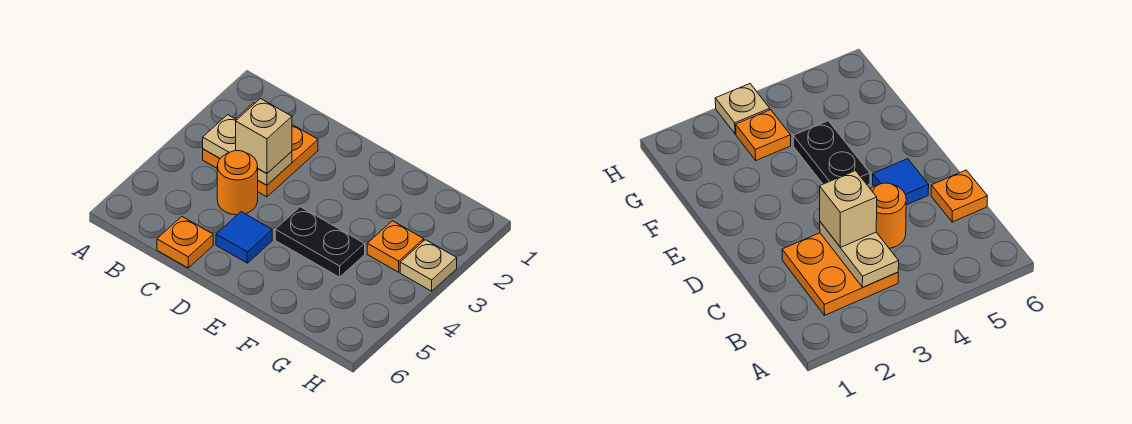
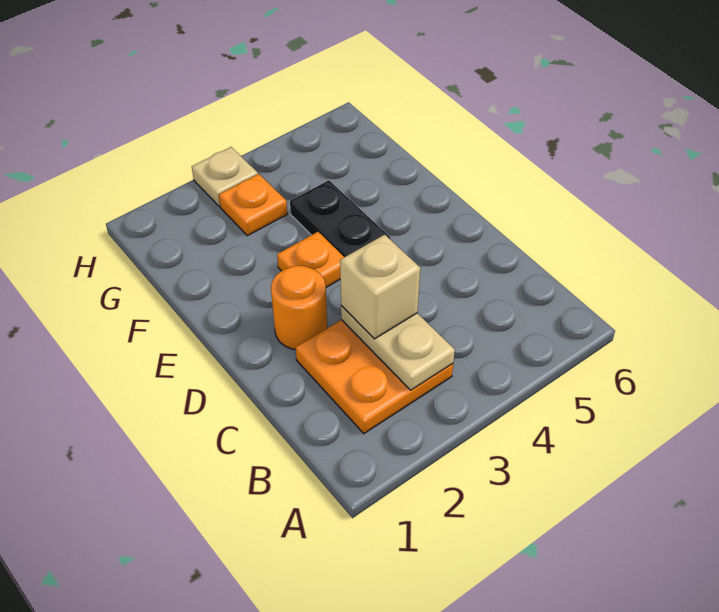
orange 1x1 round brick [217,151,258,215] -> orange 1x1 round brick moved to [271,266,327,349]
orange 1x1 plate [157,217,213,268] -> orange 1x1 plate moved to [277,232,344,287]
blue 1x1 tile [216,212,272,263] -> none

